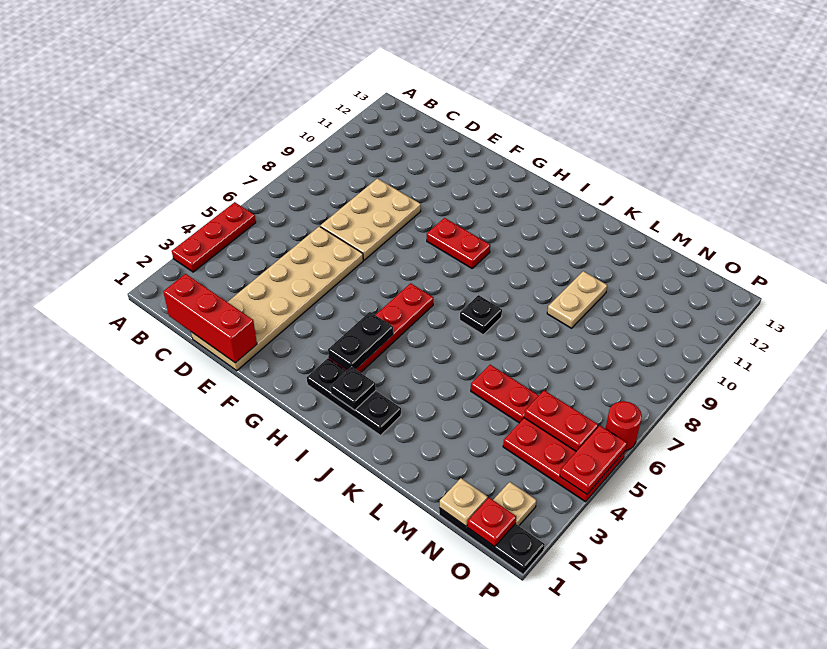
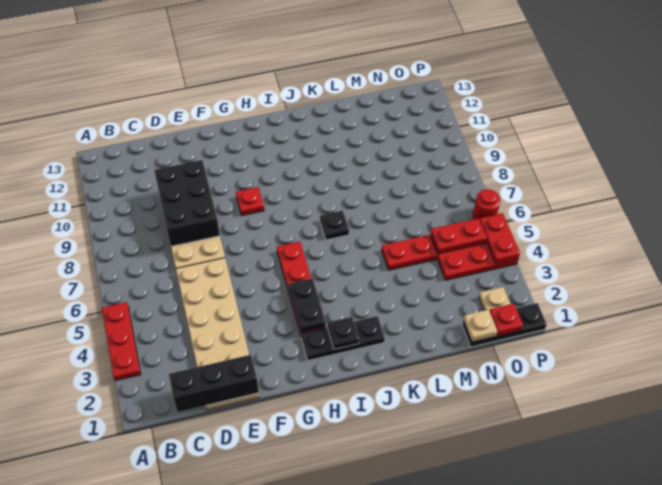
red 1x3 brick [163,274,257,363] -> black 1x3 brick [169,355,259,412]
none -> black 2x3 brick [154,160,220,246]
red 1x2 plate [427,218,490,268] -> red 1x1 plate [236,187,264,216]
tan 1x2 plate [547,271,607,328] -> none

